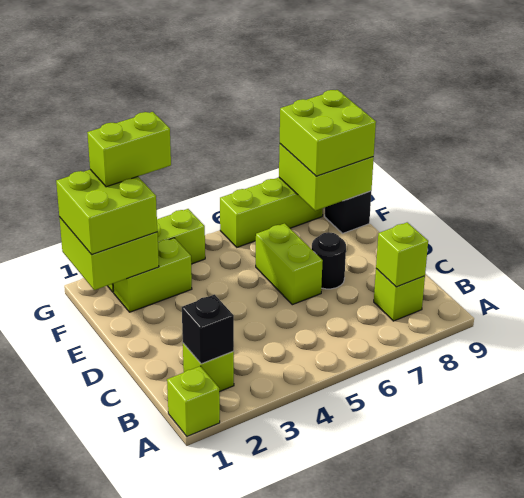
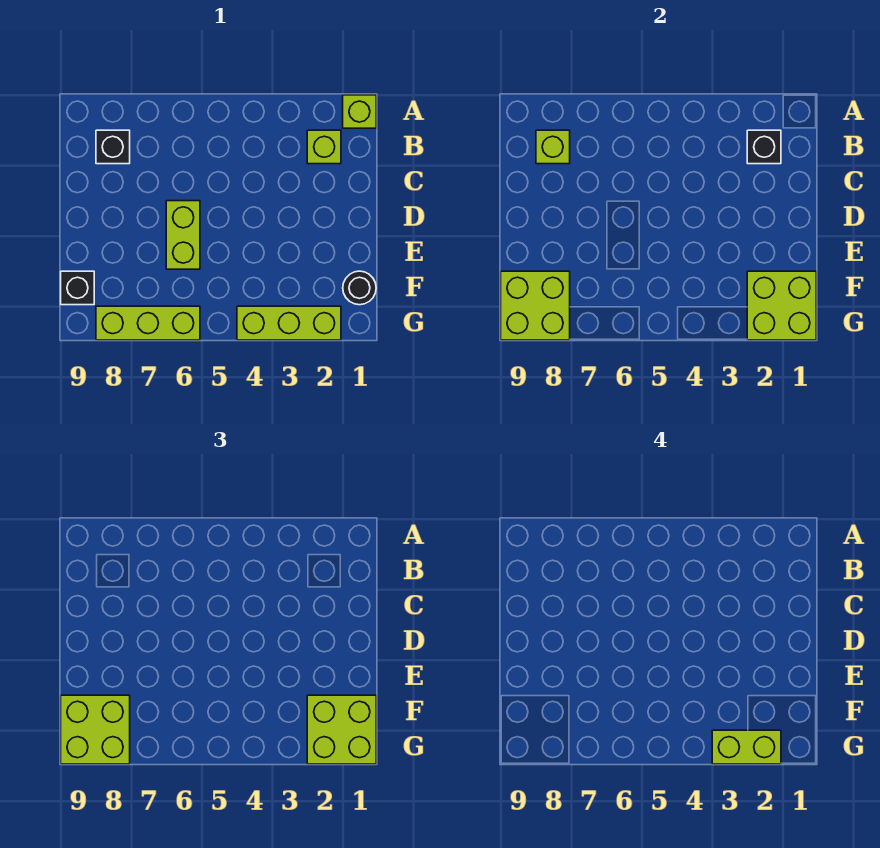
lime 1x1 brick [374,269,425,321] -> black 1x1 brick [96,130,130,164]
black 1x1 round brick [312,232,346,289] -> black 1x1 round brick moved to [343,271,376,305]
lime 1x2 brick [113,238,192,312] -> none

